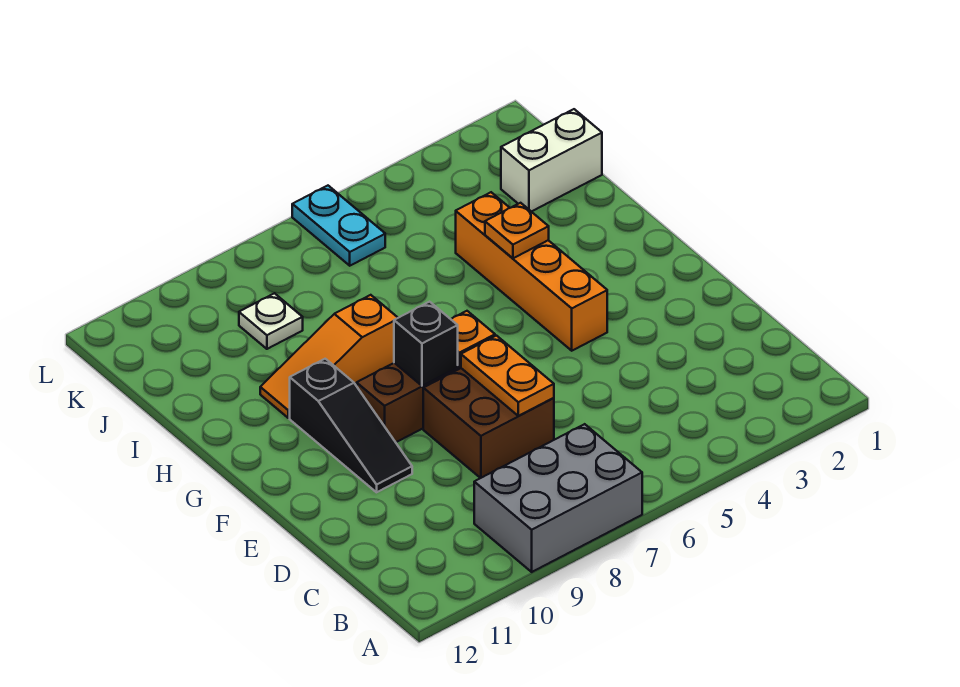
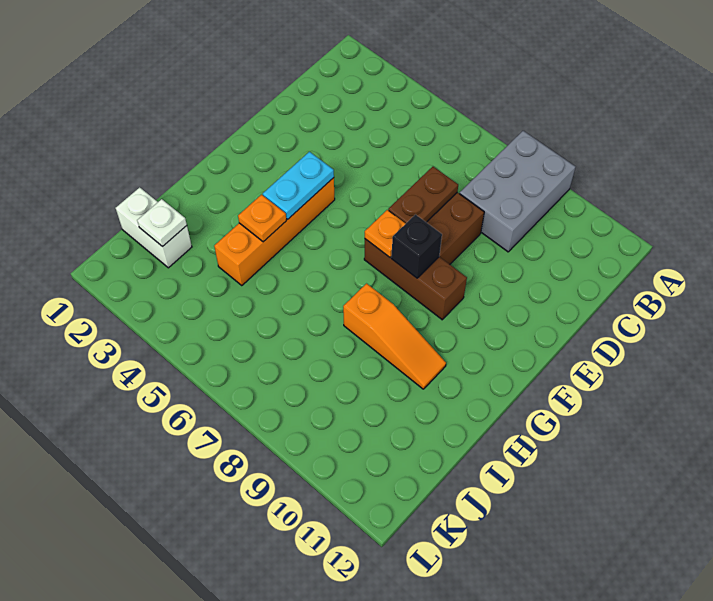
grey 2x3 brick [474,424,642,572] -> grey 2x3 brick turned to [460,131,575,252]
orange 1x2 plate [461,336,554,416] -> brown 1x2 plate [388,167,458,223]
black 1x3 slope [290,359,412,492] -> none
white 1x1 plate [239,293,303,349] -> white 1x1 plate moved to [137,199,187,247]
cyan 1x2 plate [292,186,385,266] -> cyan 1x2 plate moved to [263,152,334,219]

